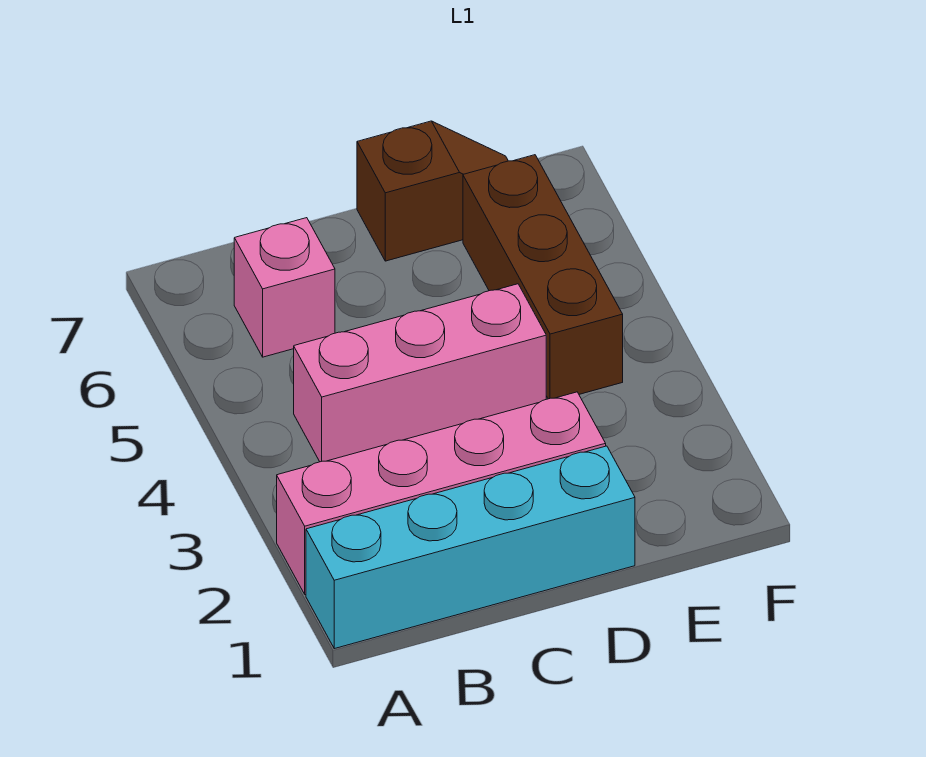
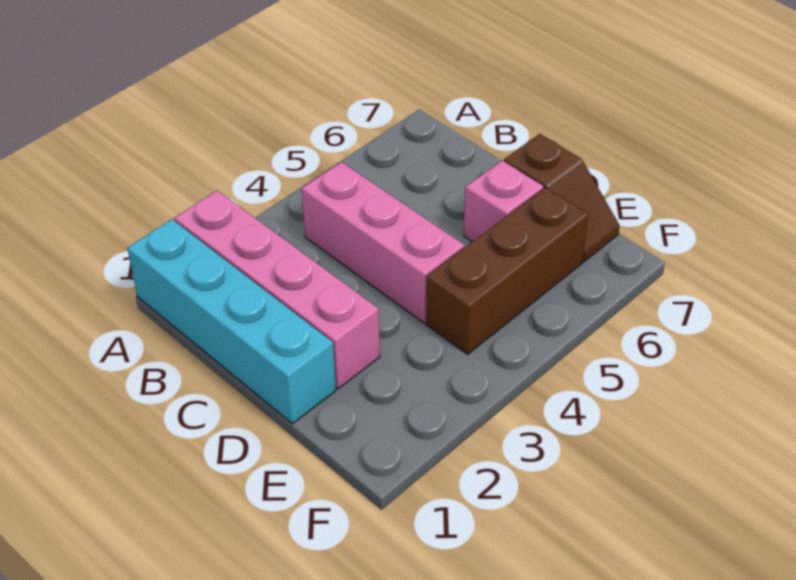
pink 1x1 brick [234,218,335,357] -> pink 1x1 brick moved to [464,160,543,242]

